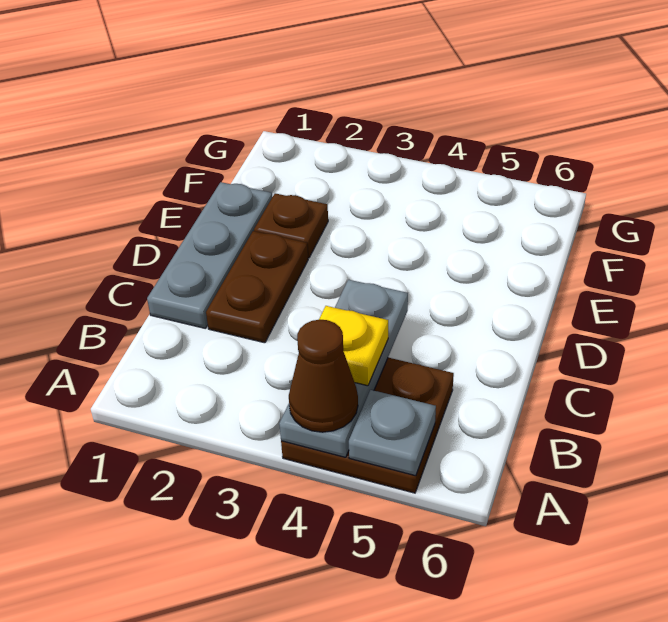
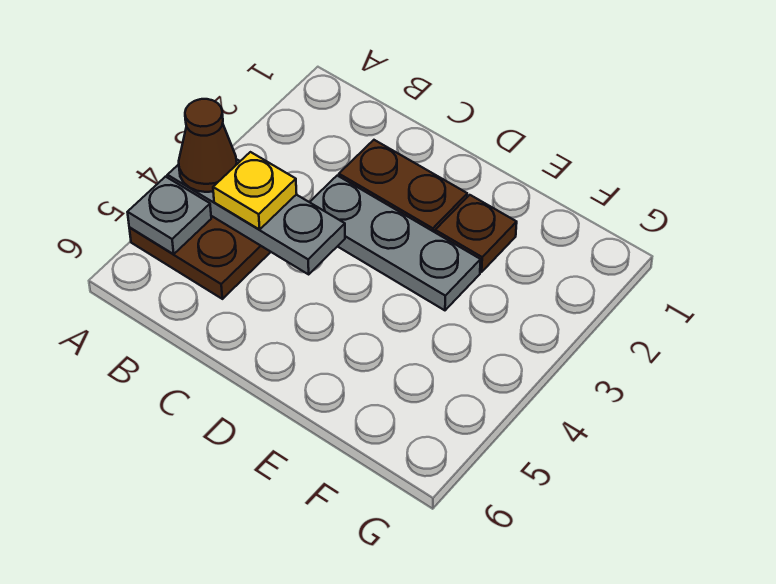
grey 1x3 plate [147,182,272,329] -> grey 1x3 plate moved to [310,176,481,310]

